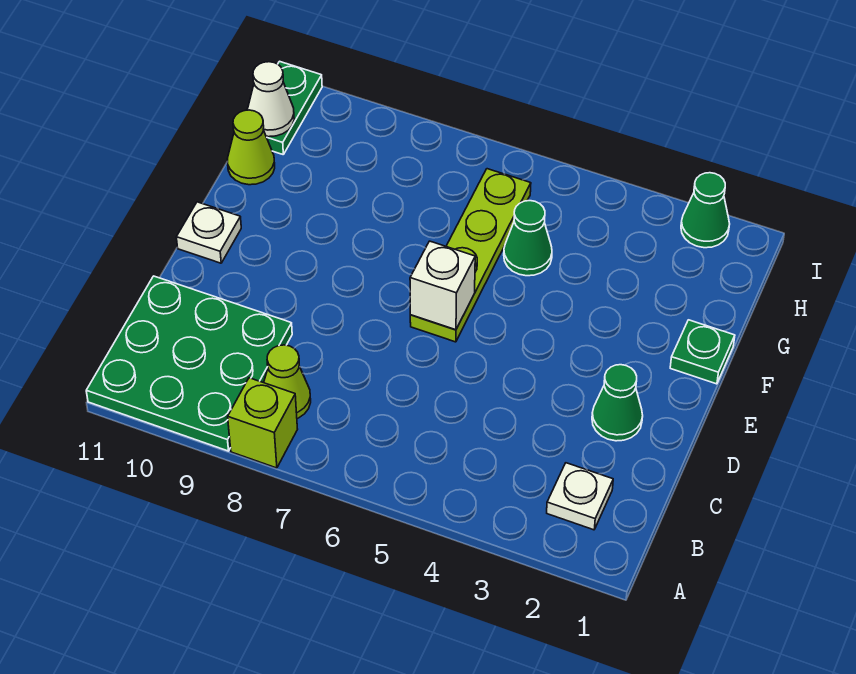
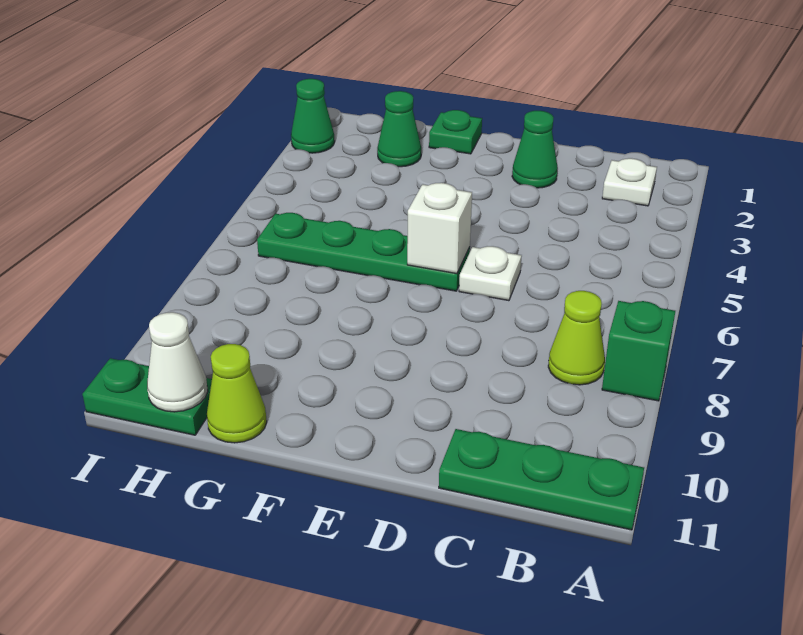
lime 1x1 brick [228,378,298,468] -> green 1x1 brick [602,301,675,401]
green 3x3 plate [86,276,292,451] -> green 1x3 plate [439,429,644,530]
lime 1x4 plate [410,169,531,342] -> green 1x4 plate [257,213,470,291]
white 1x1 plate [176,202,241,263] -> white 1x1 plate moved to [459,246,522,301]
green 1x1 cone [504,201,552,276] -> green 1x1 cone moved to [377,91,421,167]

